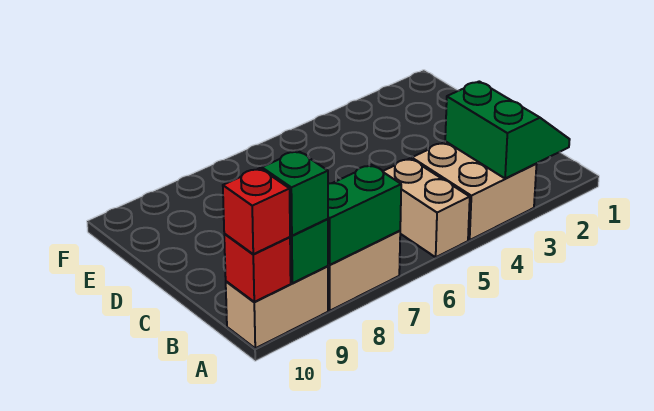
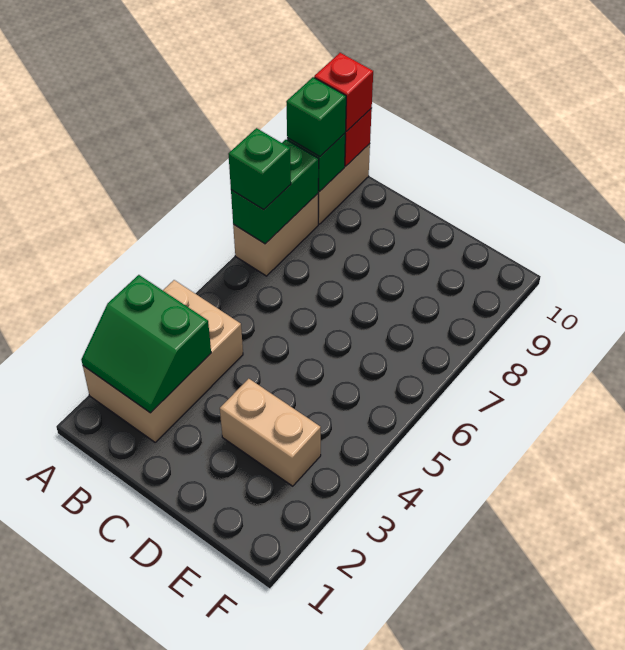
tan 2x2 brick [412,142,537,240] -> tan 2x3 brick [83,280,243,442]
tan 1x2 brick [383,158,470,257] -> tan 1x2 brick moved to [220,379,321,486]
none -> green 1x1 brick [228,128,291,210]

